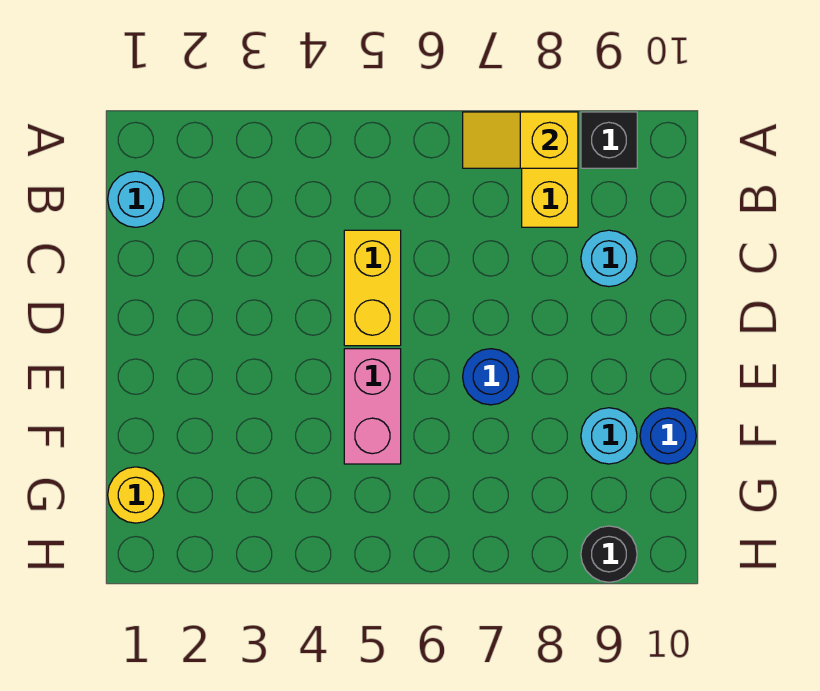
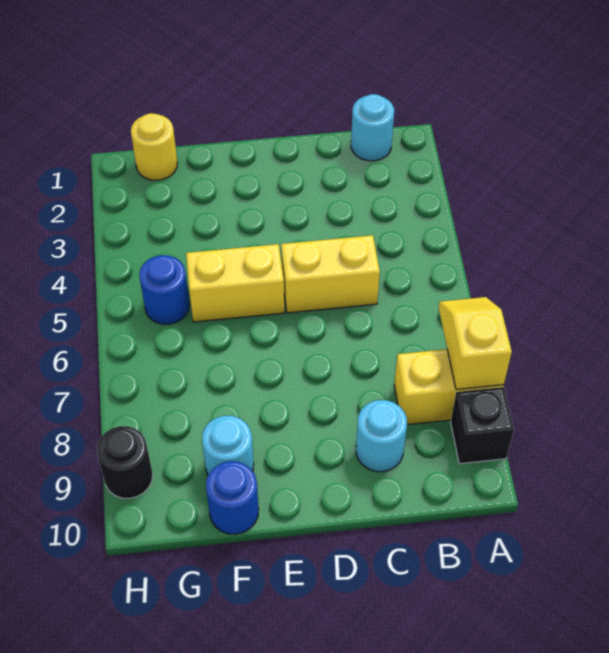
pink 1x2 brick [344,349,401,464] -> yellow 1x2 brick [186,244,284,322]
blue 1x1 round brick [463,349,519,405] -> blue 1x1 round brick moved to [139,255,189,324]

